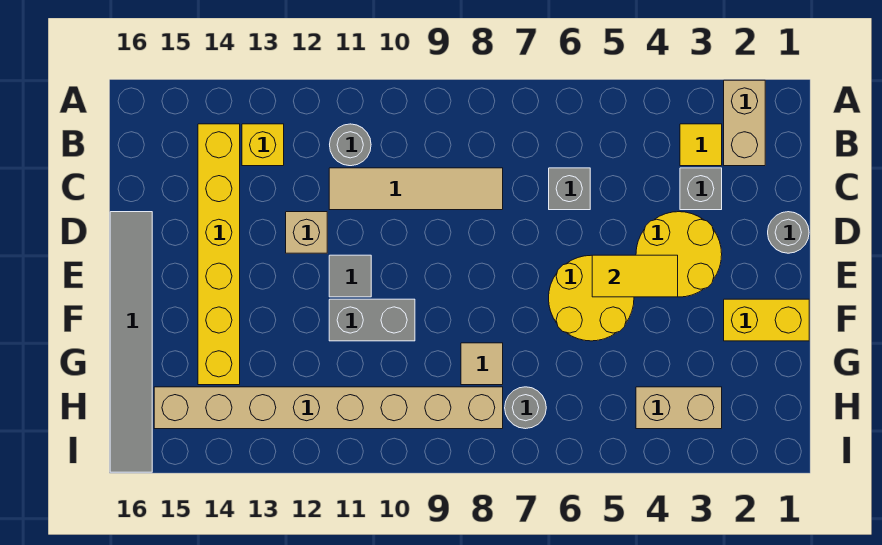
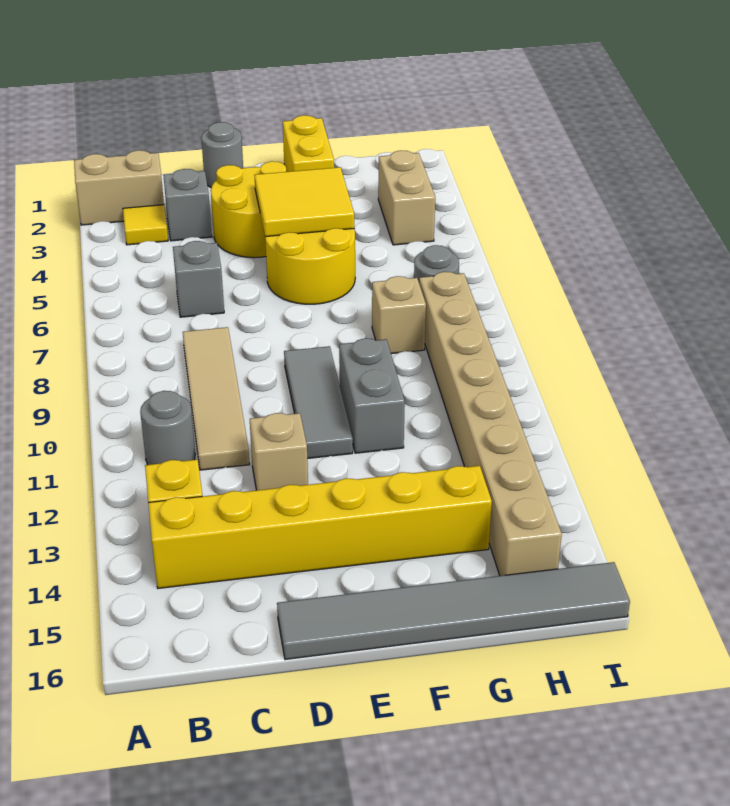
yellow 1x2 tile [592,255,678,297] -> yellow 2x2 tile [255,167,354,237]
grey 1x1 tile [329,255,371,297] -> grey 1x3 tile [284,346,353,459]
tan 1x1 tile [461,343,503,385] -> tan 1x1 brick [372,276,426,354]

